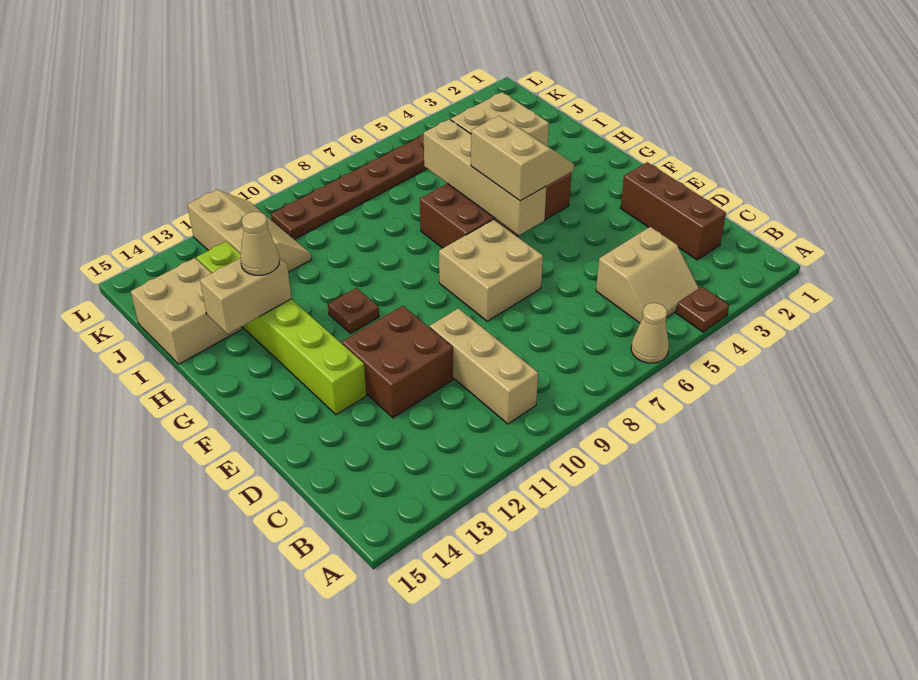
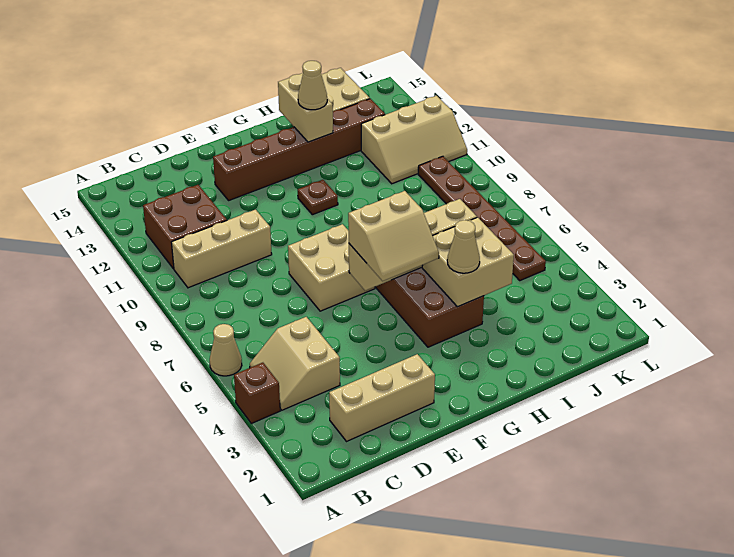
brown 1x1 plate [676,287,729,332] -> brown 1x1 brick [234,363,280,423]
brown 1x3 brick [621,162,726,260] -> tan 1x3 brick [329,354,435,442]
brown 2x2 brick [342,306,453,418] -> brown 2x2 brick moved to [143,185,227,269]
lime 1x6 brick [197,242,366,415] -> brown 1x6 brick [213,99,385,200]
none -> tan 1x1 cone [447,220,480,273]

